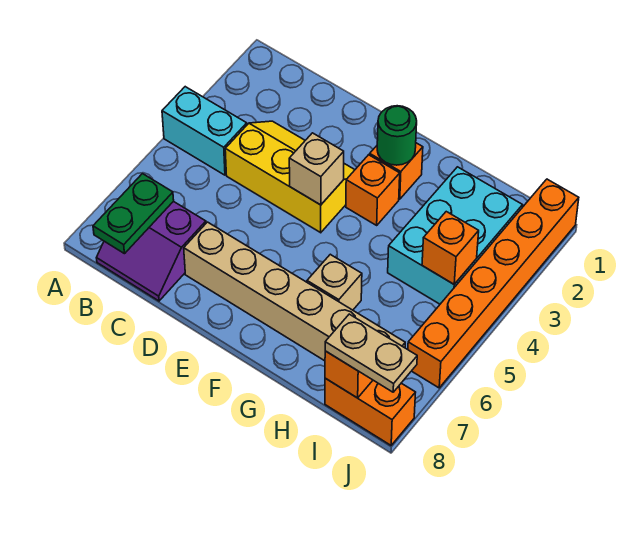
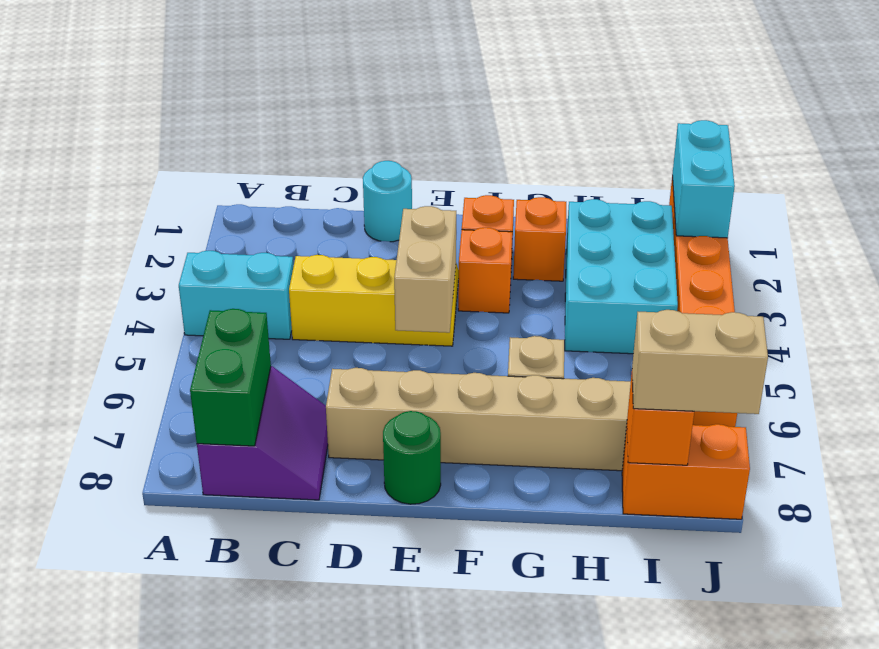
purple 2x2 slope [97,201,206,301] -> purple 2x2 slope turned to [197,366,328,500]
green 1x2 plate [93,174,174,254] -> green 1x2 brick [190,309,271,446]
none -> cyan 1x1 round brick [363,161,412,242]
tan 1x1 brick [289,133,344,205] -> tan 1x2 brick [394,206,456,333]
green 1x1 round brick [377,106,417,165] -> green 1x1 round brick moved to [383,411,441,504]
orange 1x1 brick [422,212,479,284] -> orange 1x1 brick moved to [513,197,566,281]
tan 1x2 plate [325,314,417,392] -> tan 1x2 brick [632,310,768,414]
none -> cyan 1x2 brick [672,120,735,238]

